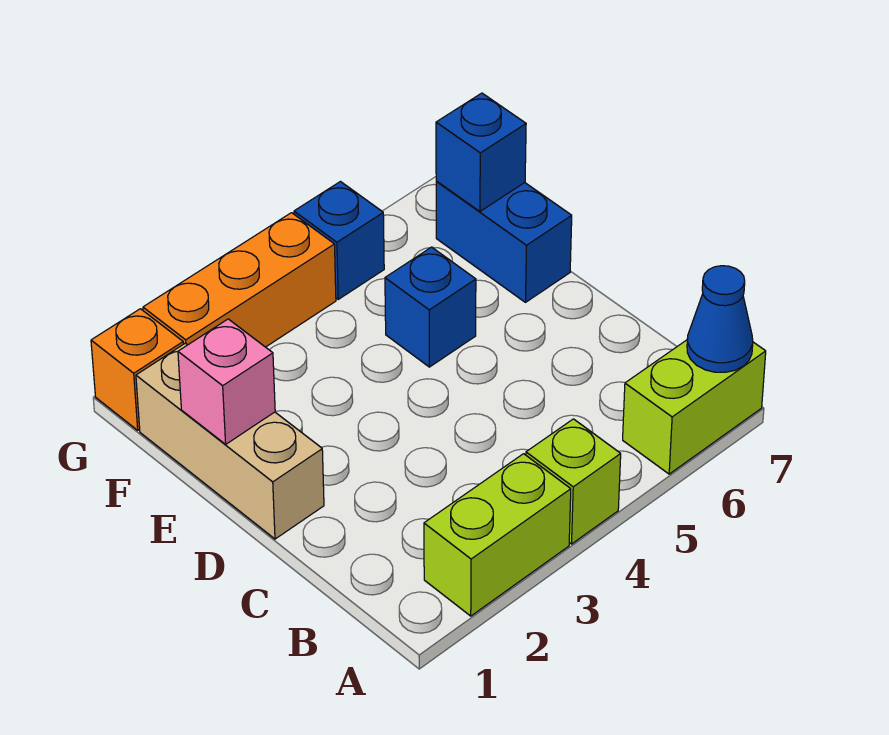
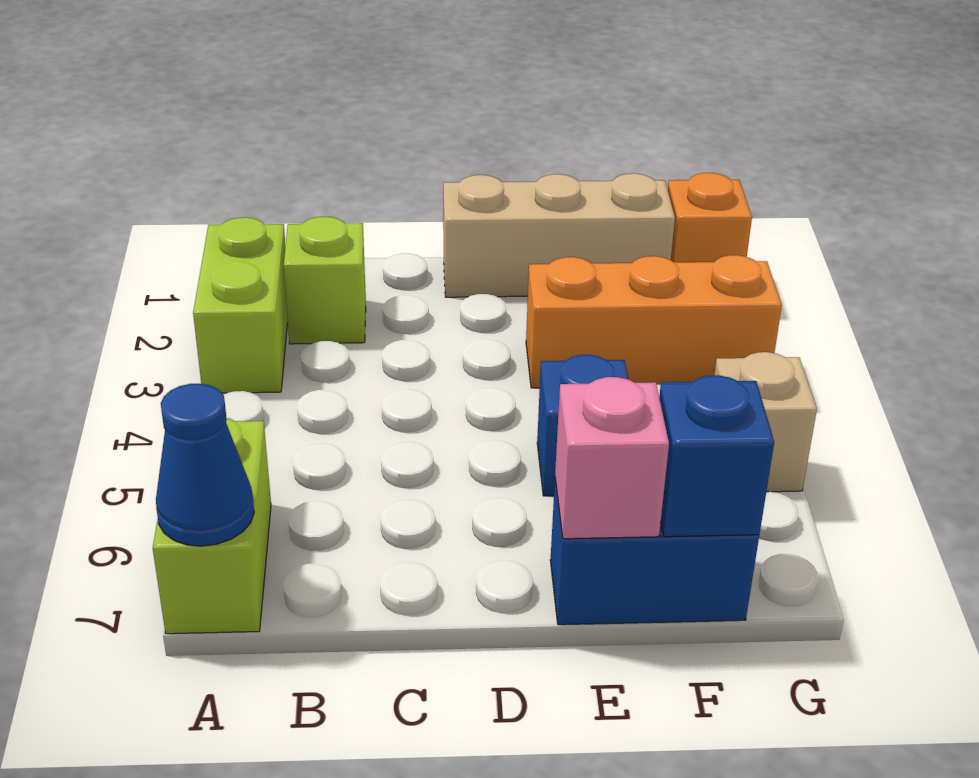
lime 1x1 brick [526,419,621,544] -> lime 1x1 brick moved to [284,217,366,344]
pink 1x1 brick [178,319,275,444] -> pink 1x1 brick moved to [555,377,669,539]
orange 1x3 brick [143,213,336,347] -> orange 1x3 brick turned to [526,255,782,388]
blue 1x1 brick [294,182,384,299] -> tan 1x1 brick [715,352,817,492]

